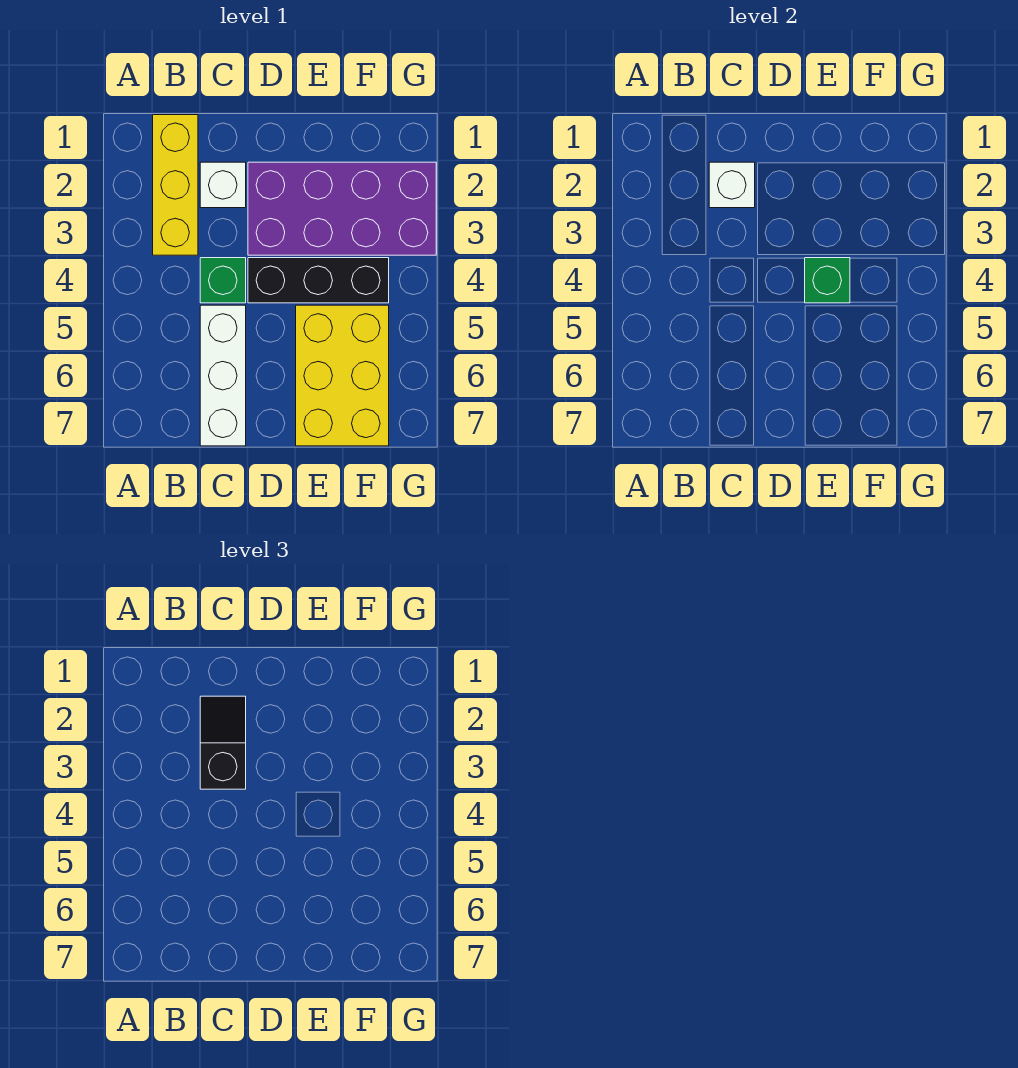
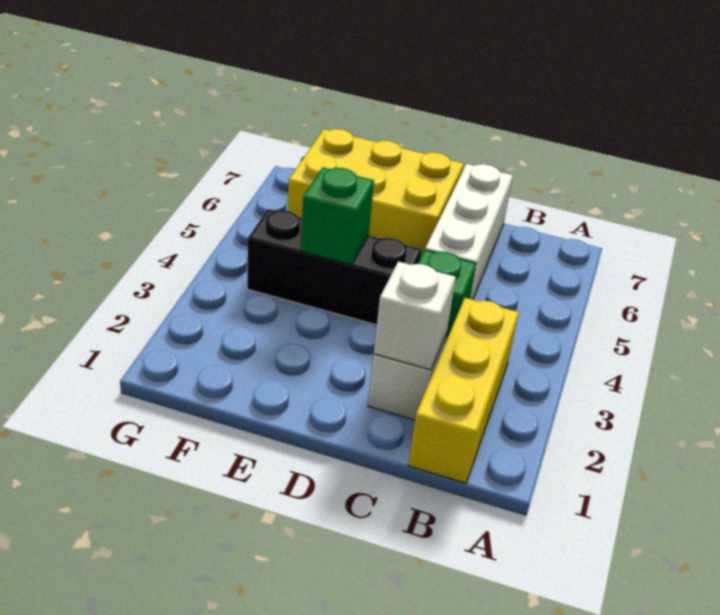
black 1x2 slope [200,696,246,789] -> none
purple 2x4 brick [248,162,436,255] -> none
yellow 2x3 brick [296,305,389,446] -> yellow 2x3 brick turned to [287,129,464,256]

